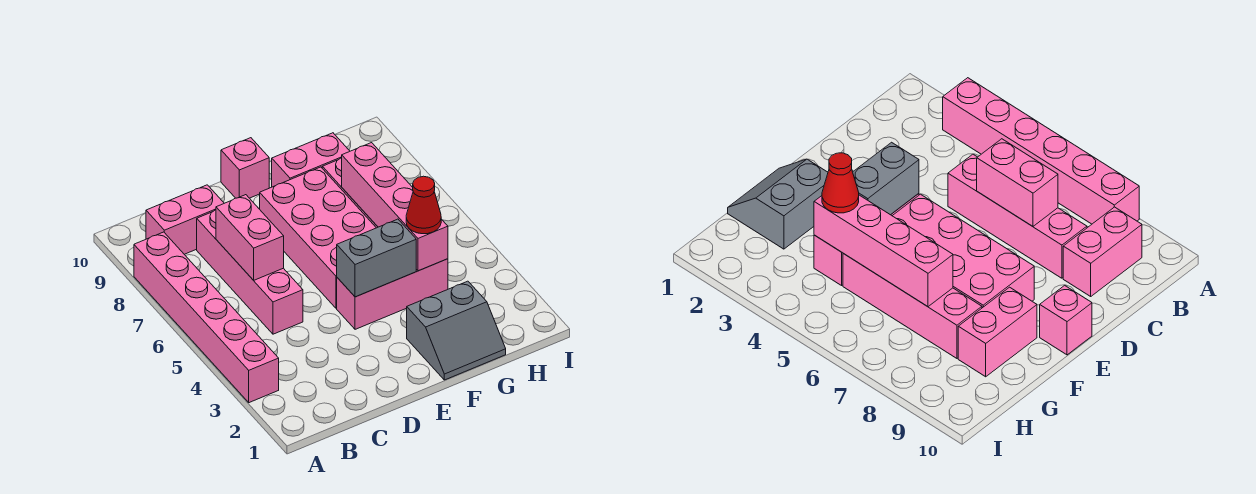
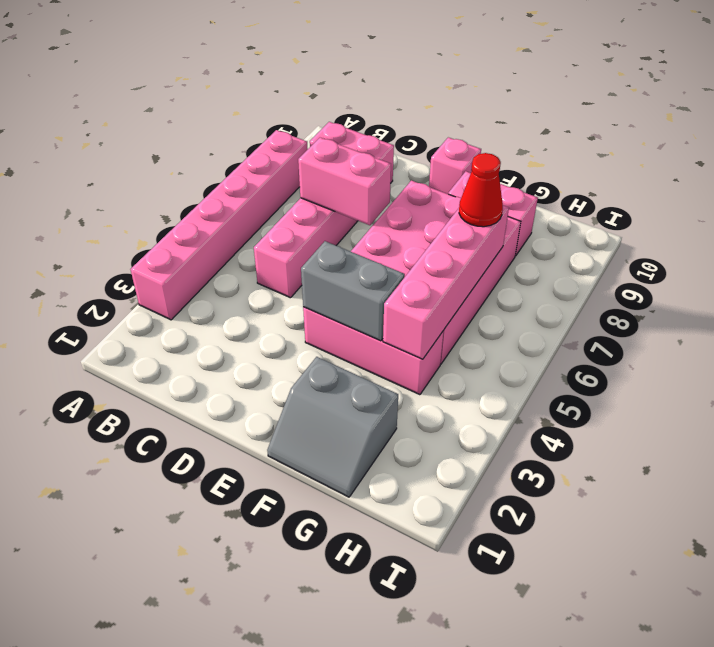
pink 1x2 brick [216,195,284,280] -> pink 1x2 brick turned to [298,138,391,225]
red 1x1 cone [406,176,441,234] -> red 1x1 cone moved to [459,153,503,227]

